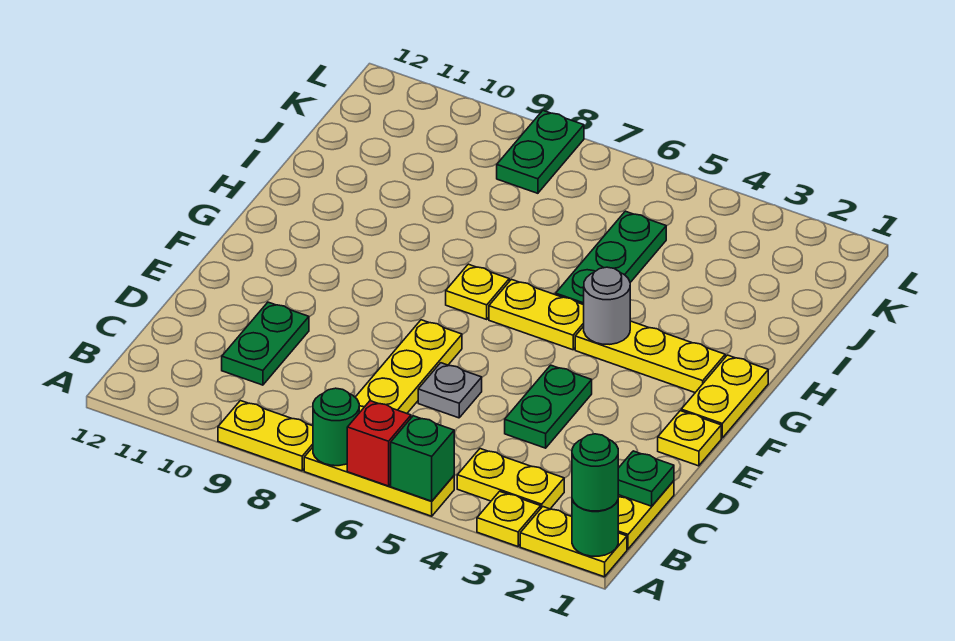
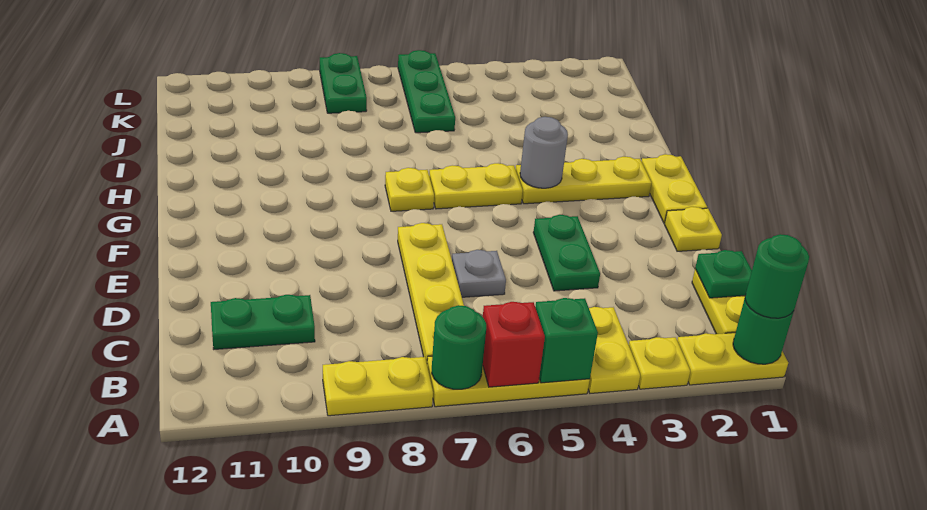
yellow 1x2 plate [457,449,564,509] -> yellow 1x2 plate turned to [588,307,640,393]
green 1x2 plate [222,302,309,385] -> green 1x2 plate turned to [211,295,315,349]
green 1x3 plate [556,211,666,305] -> green 1x3 plate moved to [398,50,455,133]

